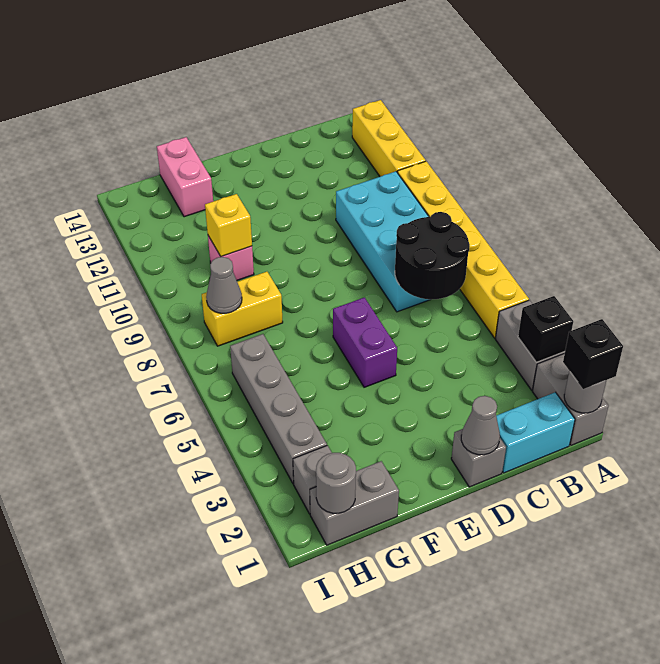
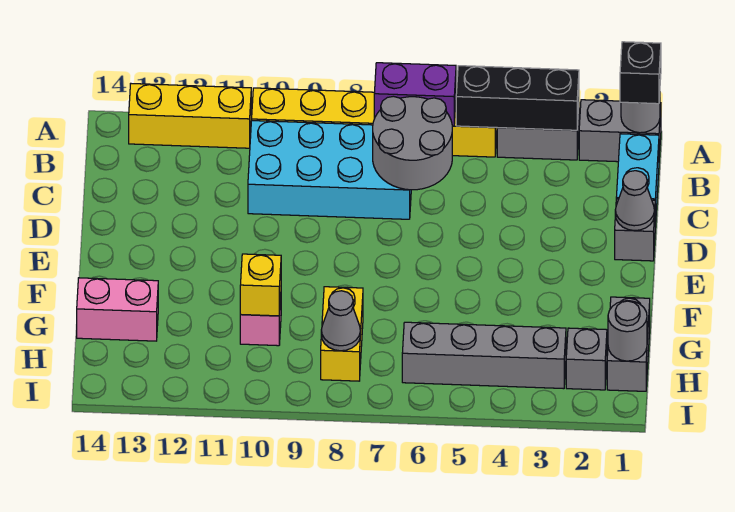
black 1x1 brick [518,296,573,362] -> black 1x3 brick [456,66,579,130]
black 2x2 round brick [395,212,470,299] -> grey 2x2 round brick [373,96,452,190]
purple 1x2 brick [333,297,397,387] -> purple 1x2 brick moved to [374,63,456,126]

